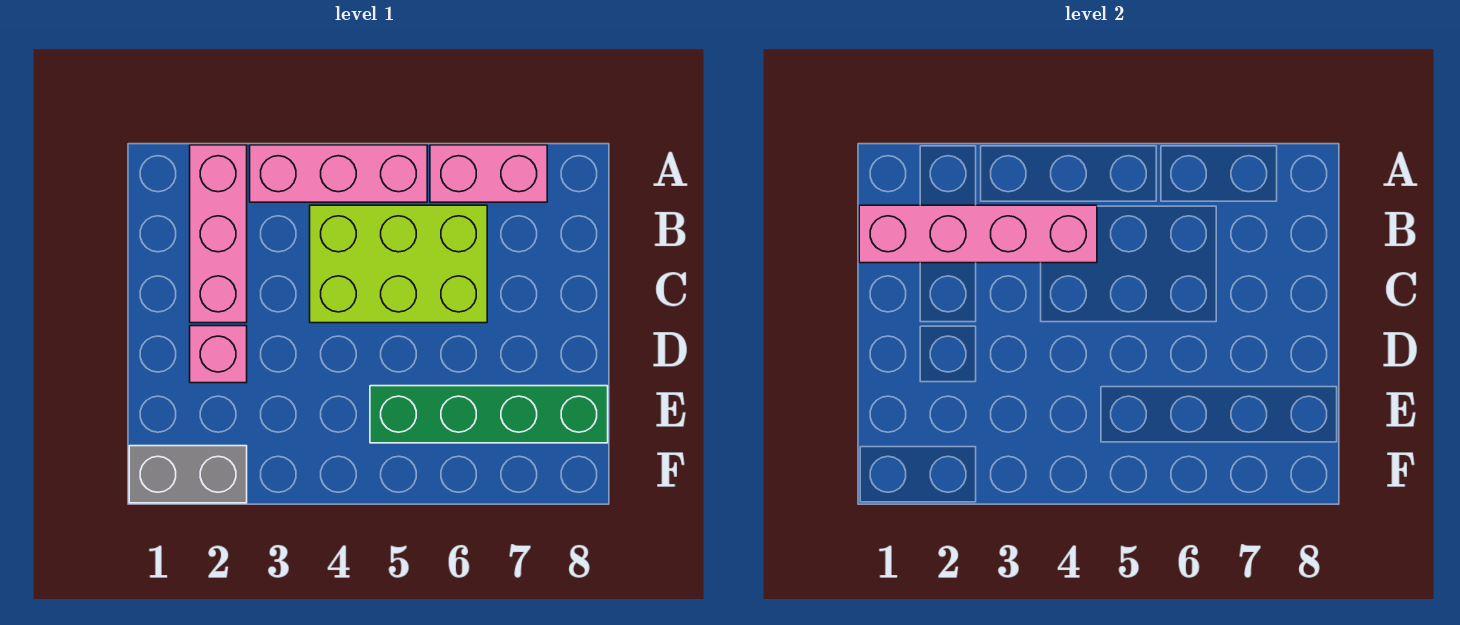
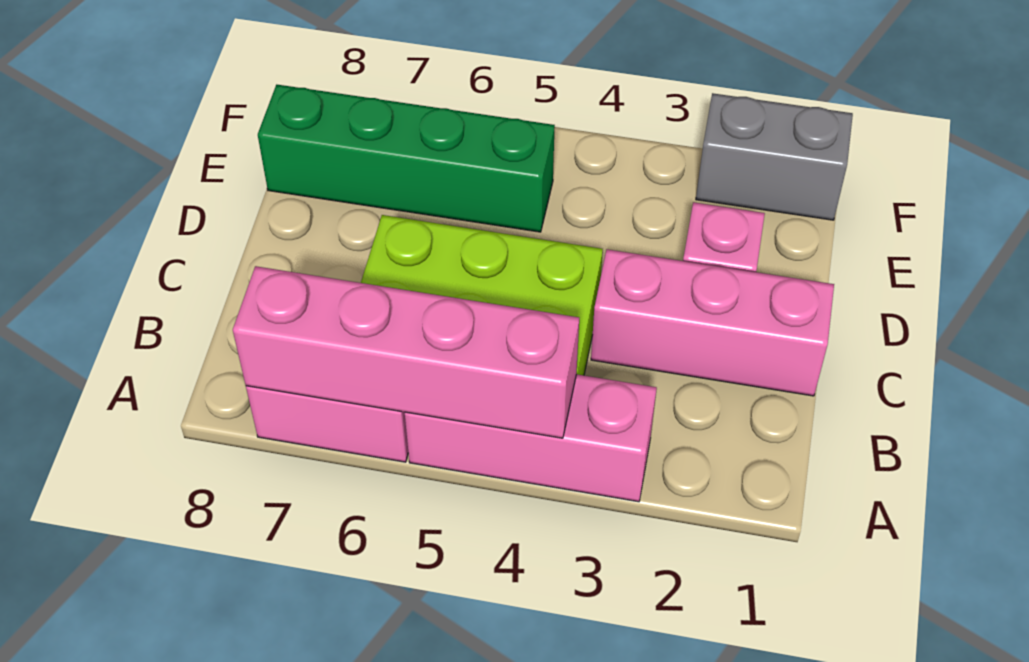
pink 1x3 brick [190,145,247,323] -> pink 1x3 brick turned to [591,249,834,396]
pink 1x4 brick [859,205,1097,263] -> pink 1x4 brick moved to [233,266,579,438]

